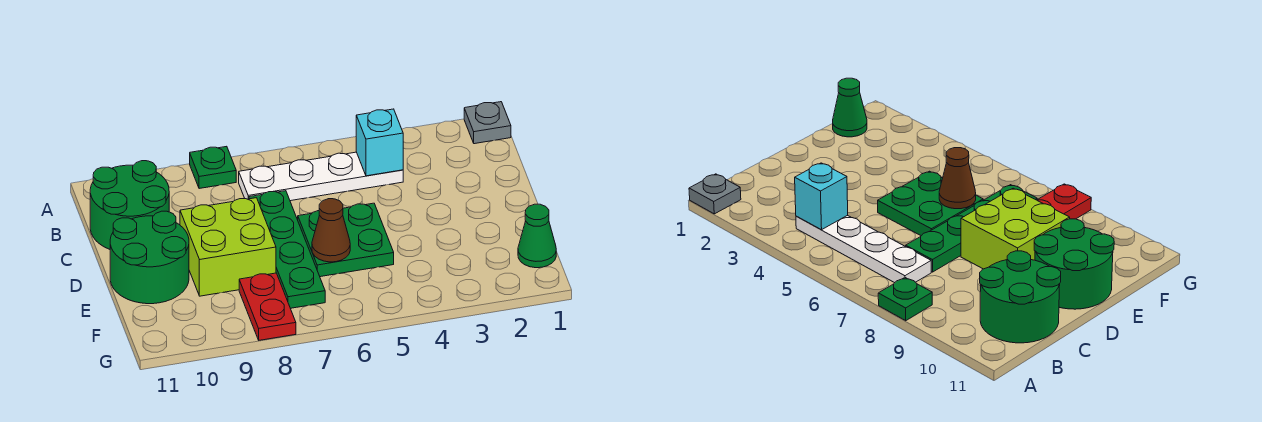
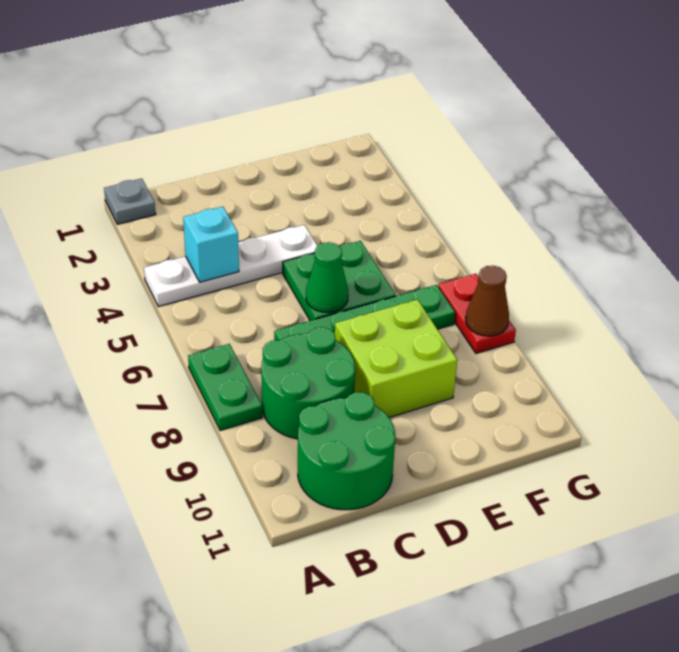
green 1x1 plate [190,146,236,189] -> green 1x2 plate [188,344,262,431]
white 1x4 plate [239,152,403,201] -> white 1x4 plate turned to [144,225,317,307]
green 2x2 round brick [110,211,189,304] -> green 2x2 round brick moved to [261,327,355,439]
brown 1x1 cone [312,199,350,262] -> brown 1x1 cone moved to [466,266,509,336]
green 1x1 cone [518,204,556,268] -> green 1x1 cone moved to [306,242,348,313]
red 1x2 plate [239,273,296,340] -> red 1x2 plate turned to [438,274,516,353]

